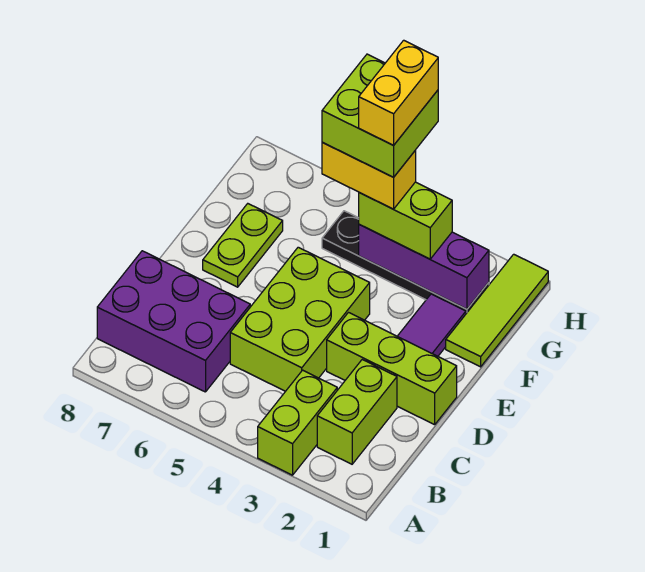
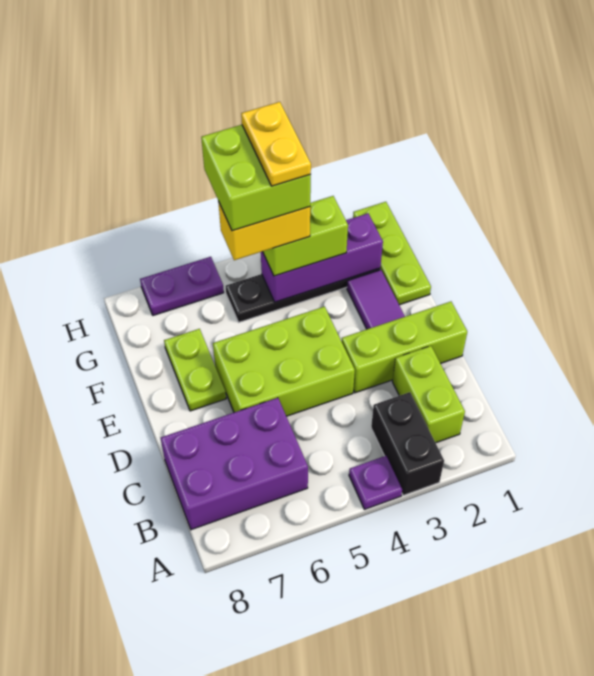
lime 1x2 brick [258,370,337,475] -> black 1x2 brick [371,392,444,495]
none -> purple 1x1 plate [349,456,402,509]
lime 2x3 brick [230,247,370,391] -> lime 2x3 brick turned to [213,307,355,416]
lime 1x3 tile [446,254,548,367] -> lime 1x3 plate [353,202,431,305]
yellow 1x2 brick [359,40,438,145] -> yellow 1x2 plate [241,102,311,186]
none -> purple 1x2 plate [140,257,224,315]

